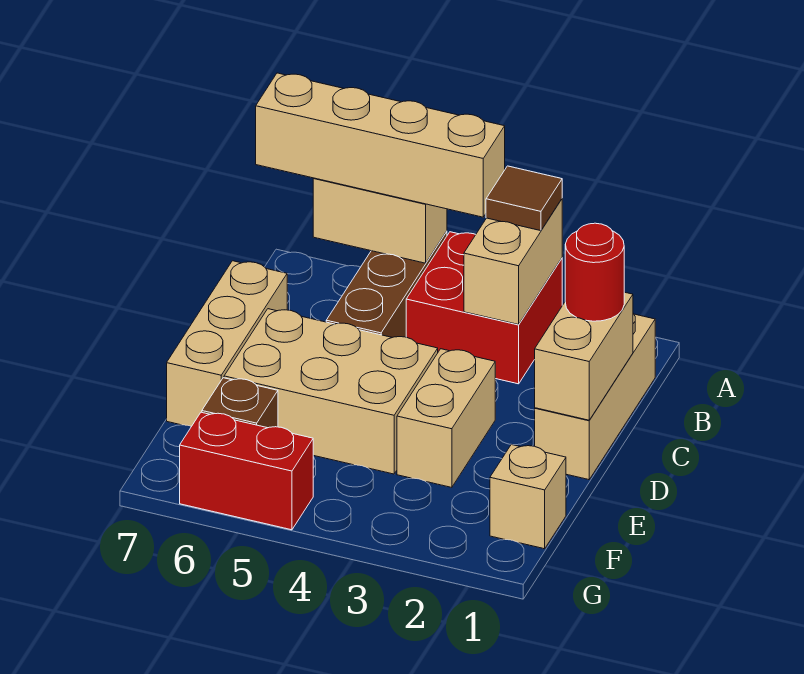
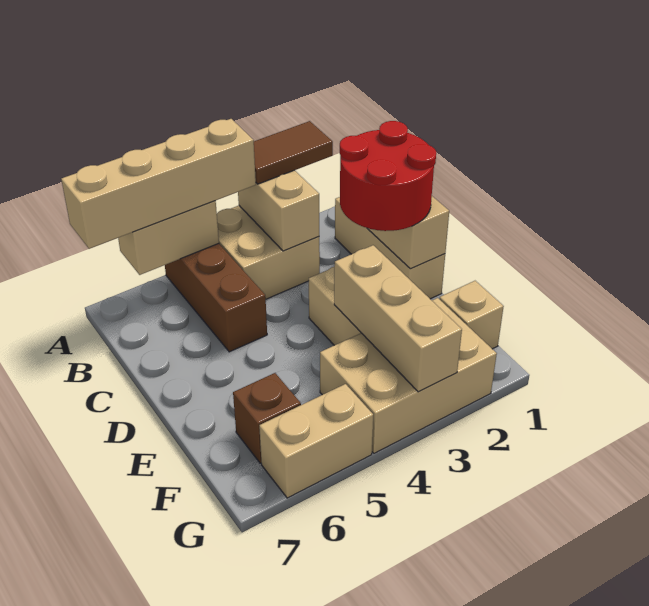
red 2x2 brick [406,232,562,384] -> tan 2x2 brick [217,206,320,299]
brown 1x1 tile [486,166,562,231] -> brown 1x2 tile [254,121,333,184]
red 1x1 round brick [565,223,624,321] -> red 2x2 round brick [340,121,436,231]
tan 1x3 brick [167,261,287,426] -> tan 1x3 brick moved to [334,245,462,392]
tan 2x3 brick [224,309,438,474] -> tan 2x3 brick moved to [320,298,497,453]
red 1x2 brick [180,412,313,530] -> tan 1x2 brick [259,384,373,498]

